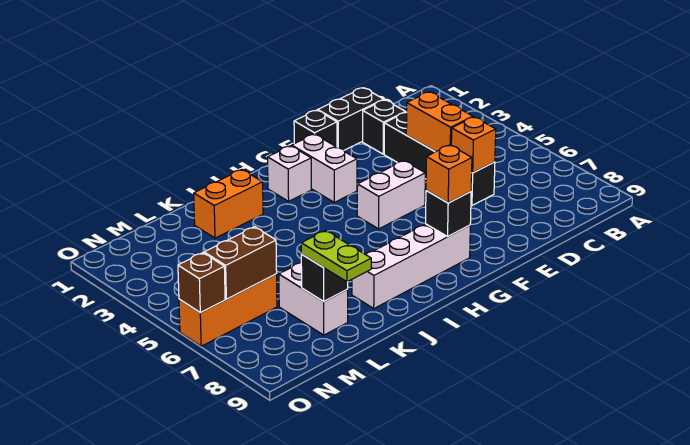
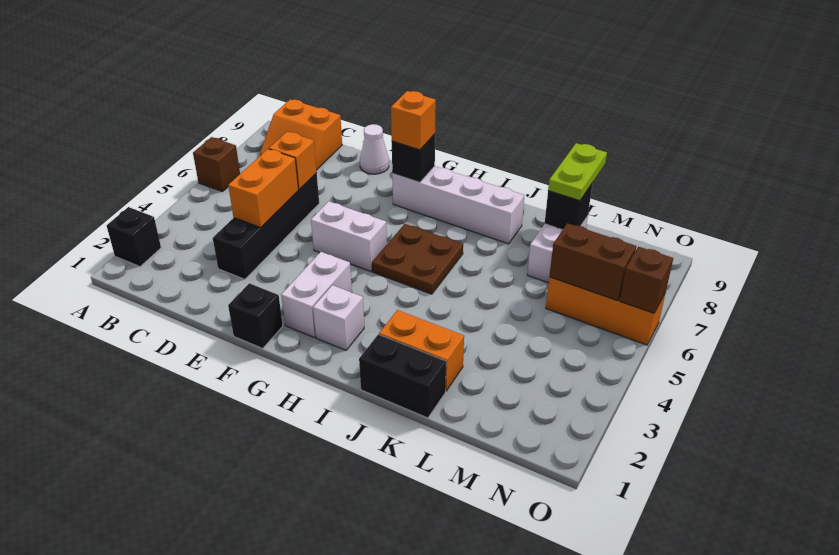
none -> brown 1x1 brick [193,137,240,192]
none -> orange 2x2 slope [260,99,342,170]
black 1x2 brick [318,88,384,150] -> black 1x2 brick moved to [359,334,446,418]
black 1x1 brick [363,100,405,154] -> black 1x1 brick moved to [107,207,161,267]
none -> white 1x1 cone [360,124,389,174]
none -> brown 2x2 plate [372,224,463,294]

